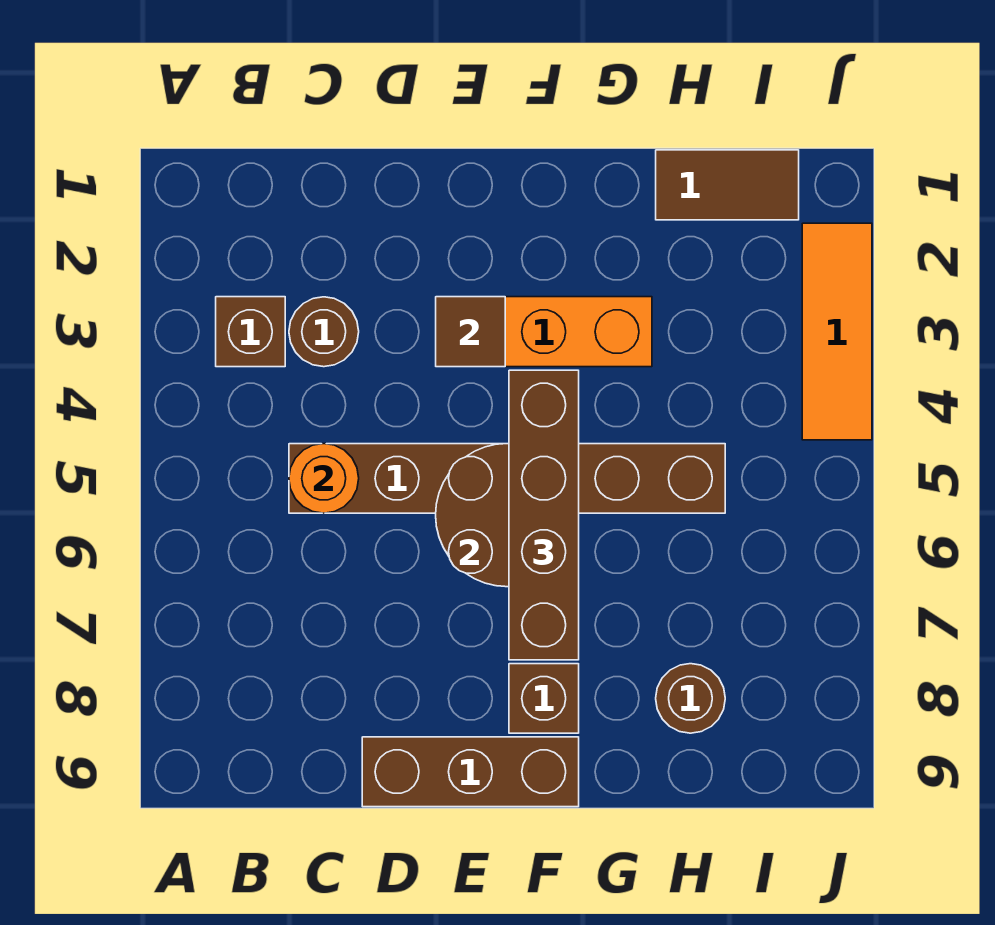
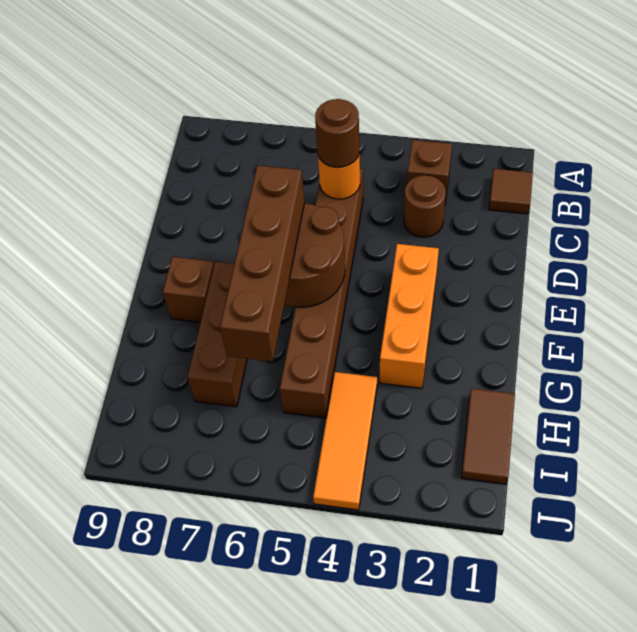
brown 1x3 brick [362,737,579,807] -> brown 1x3 brick moved to [187,262,247,407]
brown 1x1 tile [436,297,505,367] -> brown 1x1 tile moved to [489,169,533,214]
brown 1x4 brick [509,370,579,660] -> brown 1x4 brick turned to [220,165,305,361]
brown 1x1 round brick [656,664,725,733] -> brown 1x1 round brick moved to [315,99,360,167]
orange 1x3 tile [802,223,872,440] -> orange 1x3 tile turned to [313,372,377,510]

